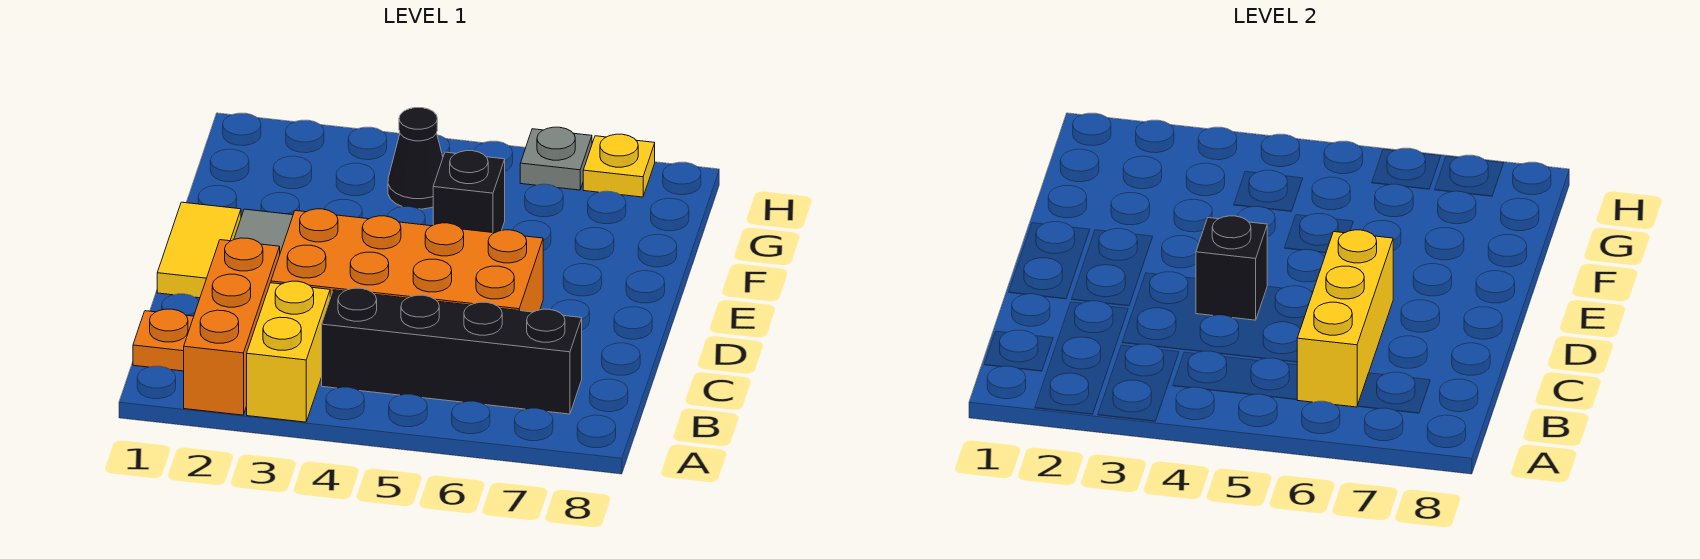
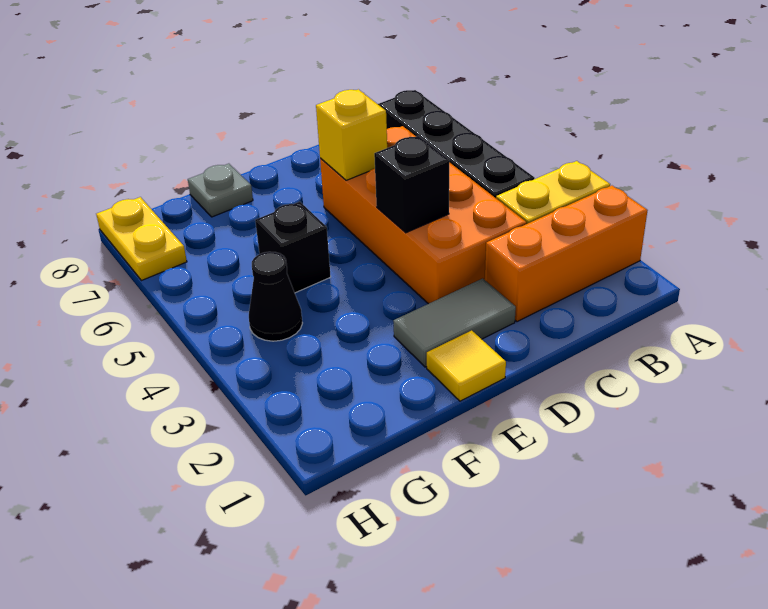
orange 1x1 plate [133,309,194,371] -> none
yellow 1x3 brick [1297,230,1393,407] -> yellow 1x1 brick [316,89,387,180]
yellow 1x2 tile [157,202,241,298] -> yellow 1x1 tile [427,330,506,401]
grey 1x1 plate [520,127,592,190] -> grey 1x1 plate moved to [188,164,253,217]
yellow 1x1 plate [583,134,655,197] -> yellow 1x2 plate [96,197,187,281]

